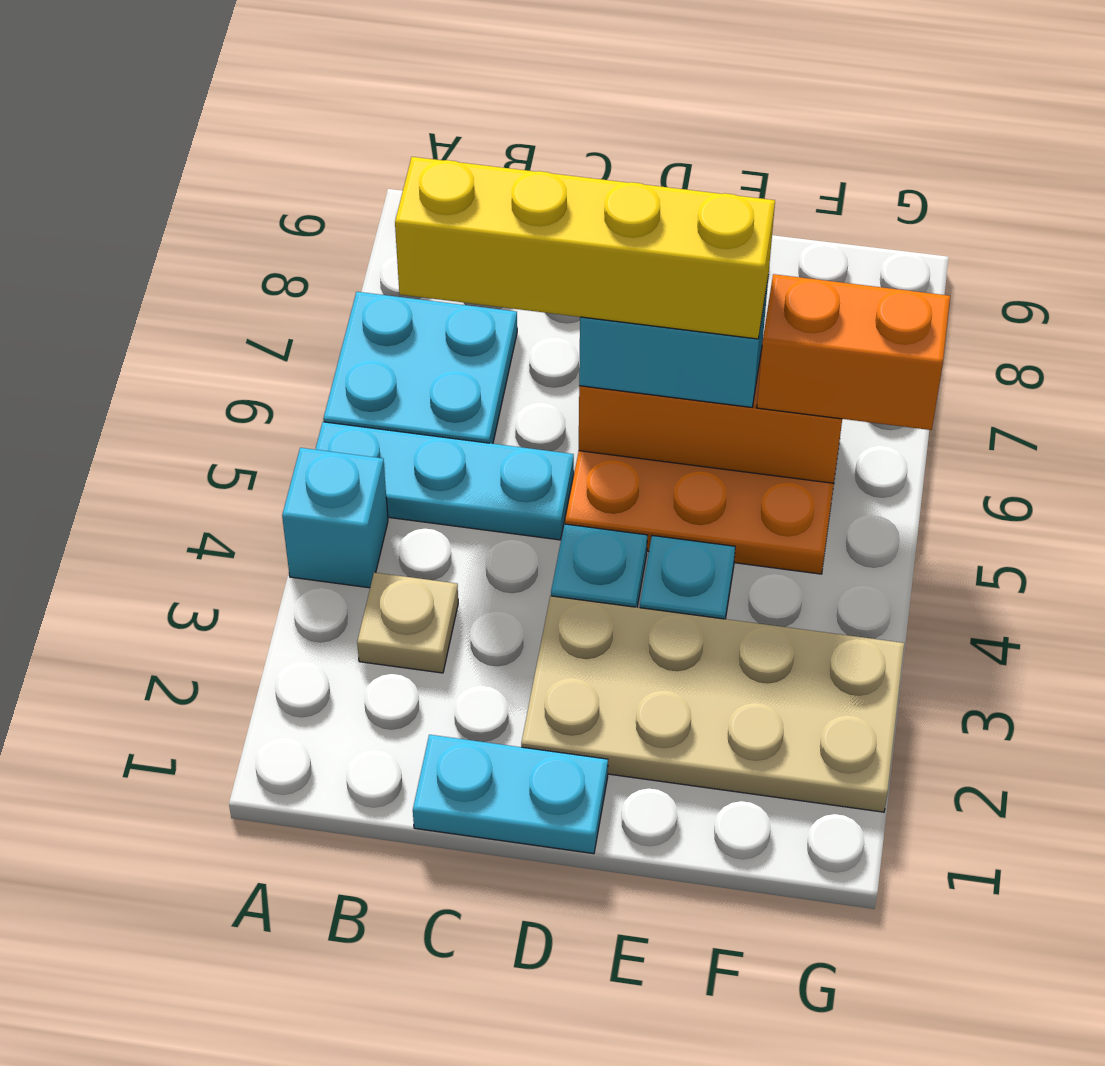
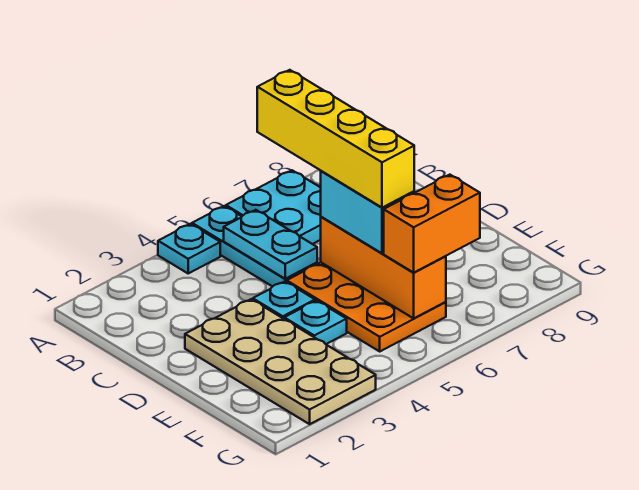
cyan 1x1 brick [282,448,388,588] -> cyan 1x1 plate [158,224,220,273]
tan 1x1 plate [357,573,458,673] -> none
cyan 1x2 plate [413,735,608,854] -> cyan 1x2 plate moved to [224,210,317,279]
orange 1x2 brick [757,274,950,430] -> orange 1x2 brick turned to [384,175,480,273]

